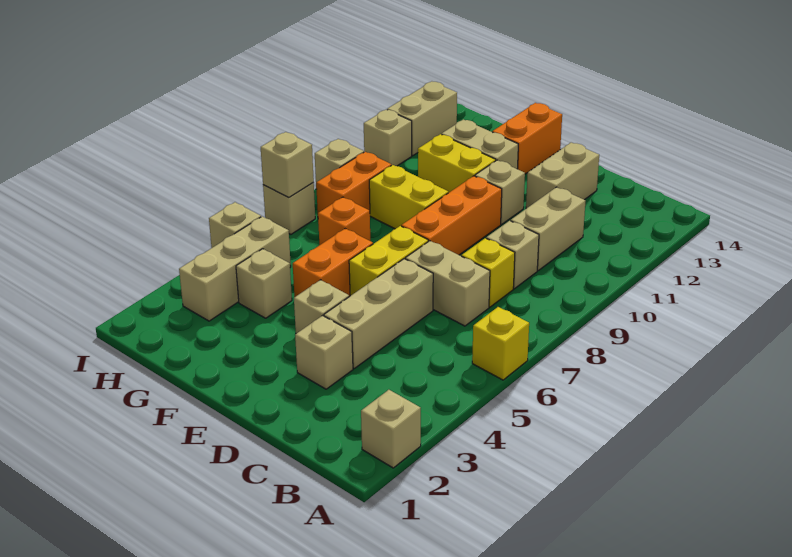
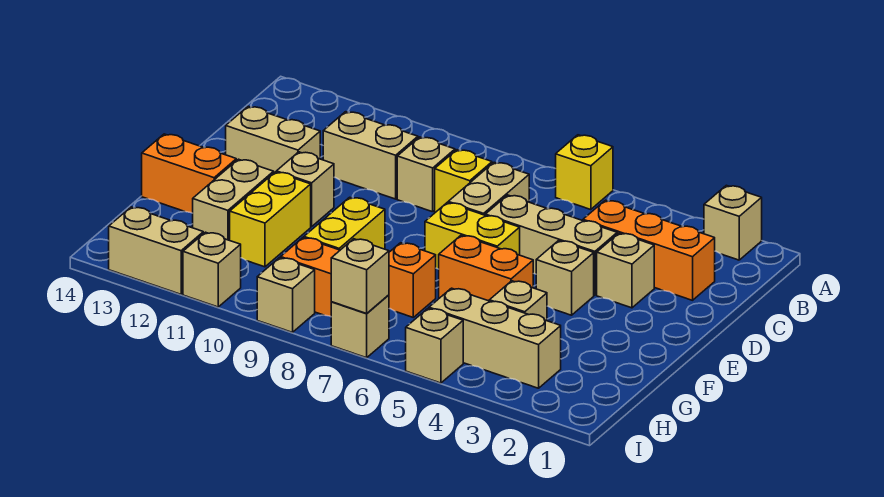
orange 1x3 brick [401,176,502,255] -> orange 1x3 brick moved to [583,200,715,300]

